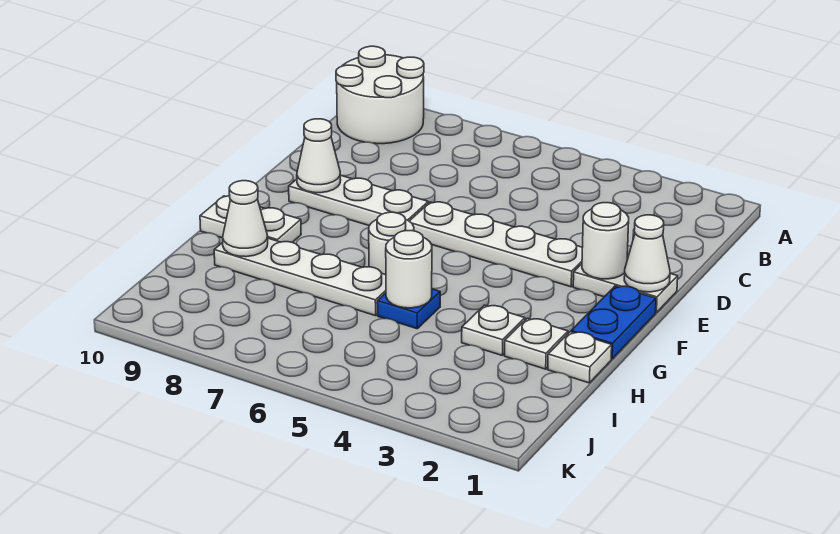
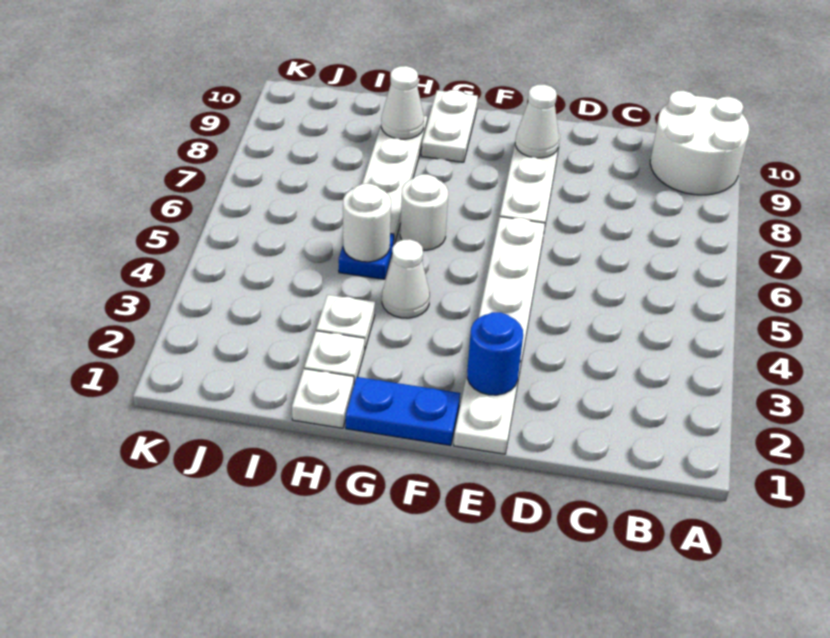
white 1x1 cone [624,215,670,292] -> white 1x1 cone moved to [382,239,430,318]
white 1x1 round brick [582,203,629,279] -> blue 1x1 round brick [467,312,523,395]

